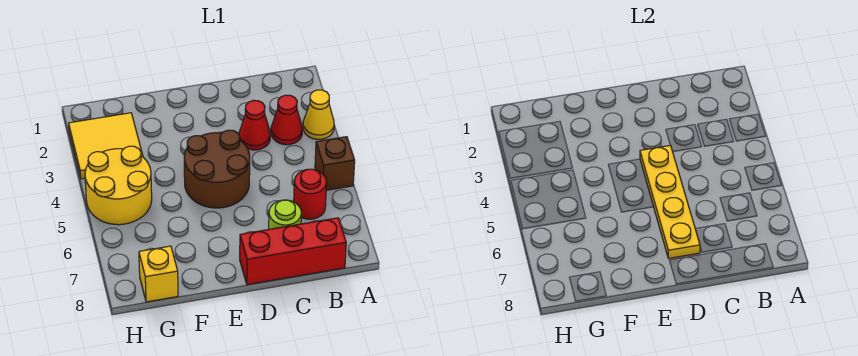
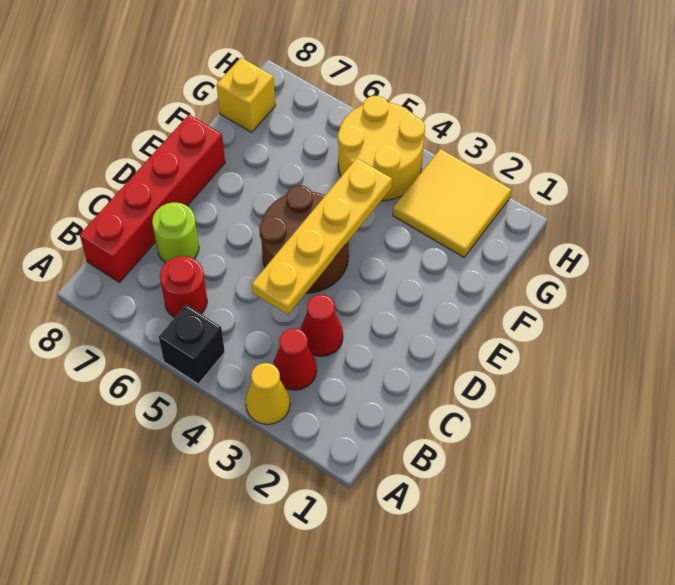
brown 1x1 brick [315,137,355,190] -> black 1x1 brick [159,305,225,384]
red 1x3 brick [240,218,346,285] -> red 1x4 brick [80,115,225,282]
yellow 1x4 plate [640,145,700,258] -> yellow 1x4 plate turned to [252,158,392,315]

